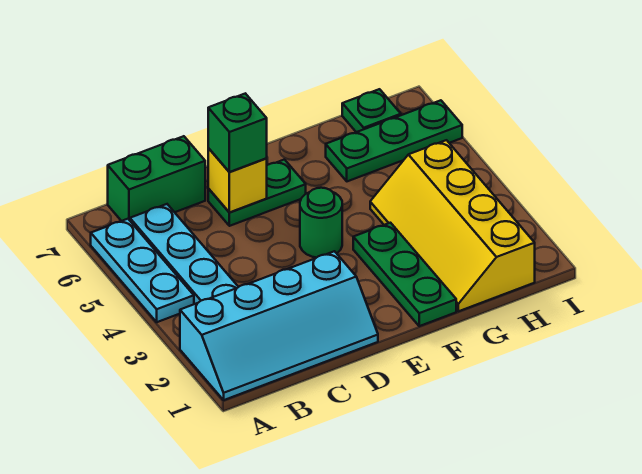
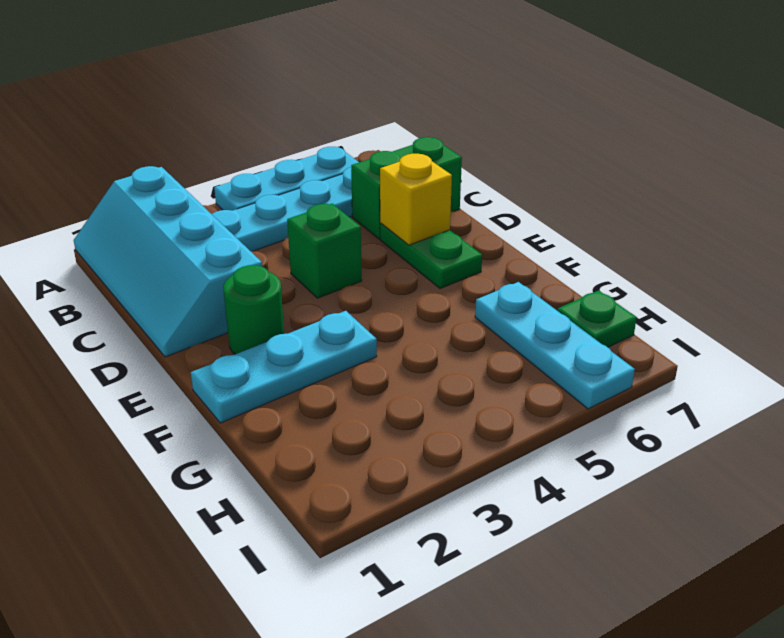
green 1x2 brick [108,136,205,221] -> green 1x2 brick turned to [351,137,462,239]
green 1x1 brick [208,93,267,172] -> green 1x1 brick moved to [287,203,362,298]
green 1x1 round brick [300,188,342,258] -> green 1x1 round brick moved to [223,265,284,354]
green 1x3 plate [353,223,456,326] -> cyan 1x3 plate [191,311,377,423]
yellow 2x4 slope [370,140,535,311] -> none
green 1x3 plate [326,100,462,181] -> cyan 1x3 plate [475,282,635,409]

